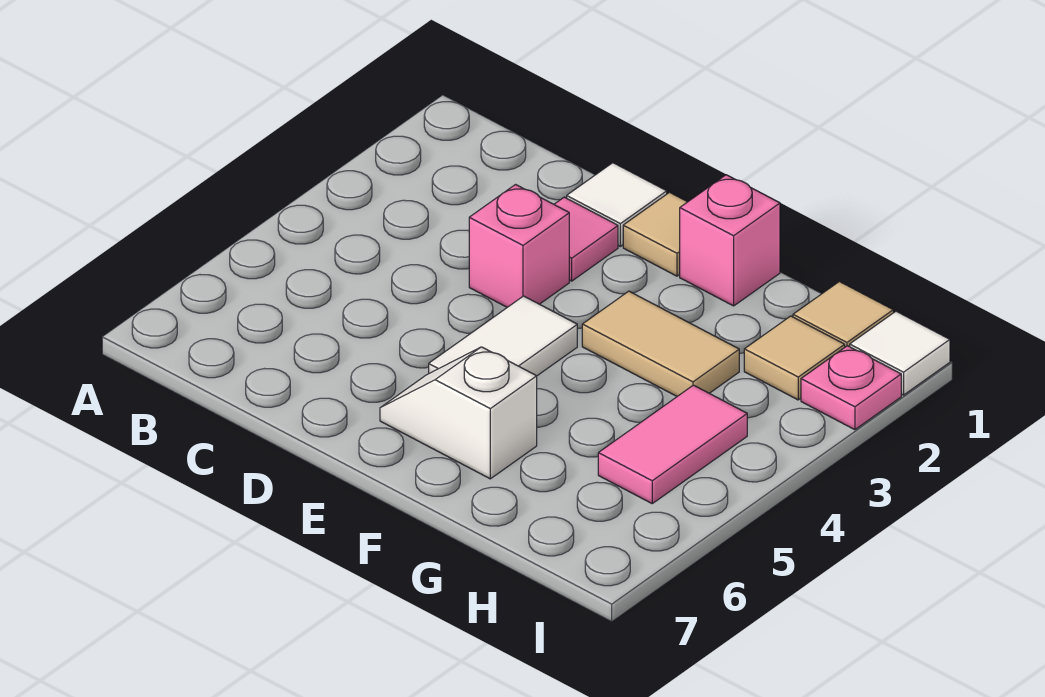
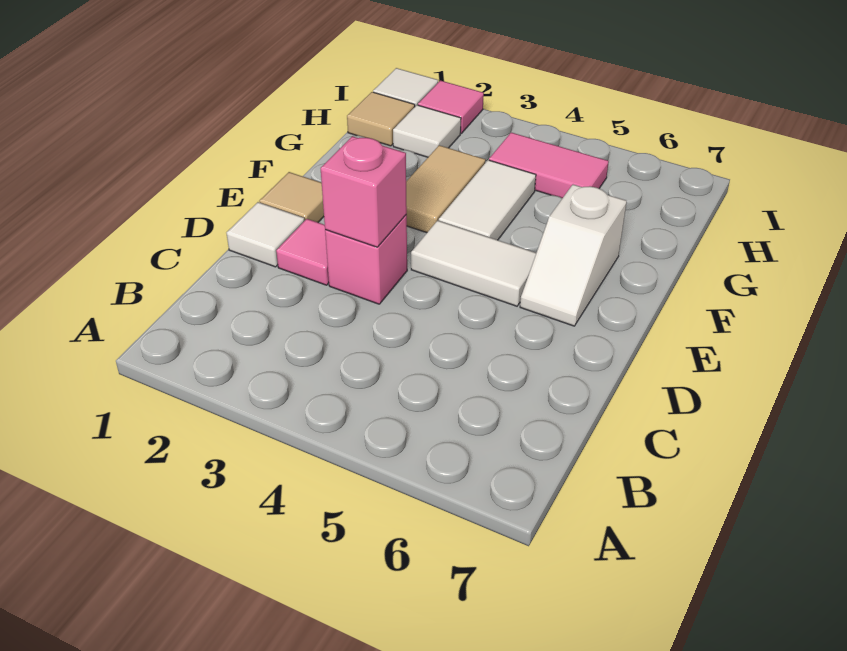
pink 1x1 brick [680,175,780,306] -> pink 1x1 brick moved to [321,136,407,247]
none -> white 1x2 tile [439,160,536,240]
tan 1x1 tile [744,316,845,400] -> white 1x1 tile [393,105,461,157]
pink 1x1 plate [801,346,901,430] -> pink 1x1 tile [418,81,484,134]

